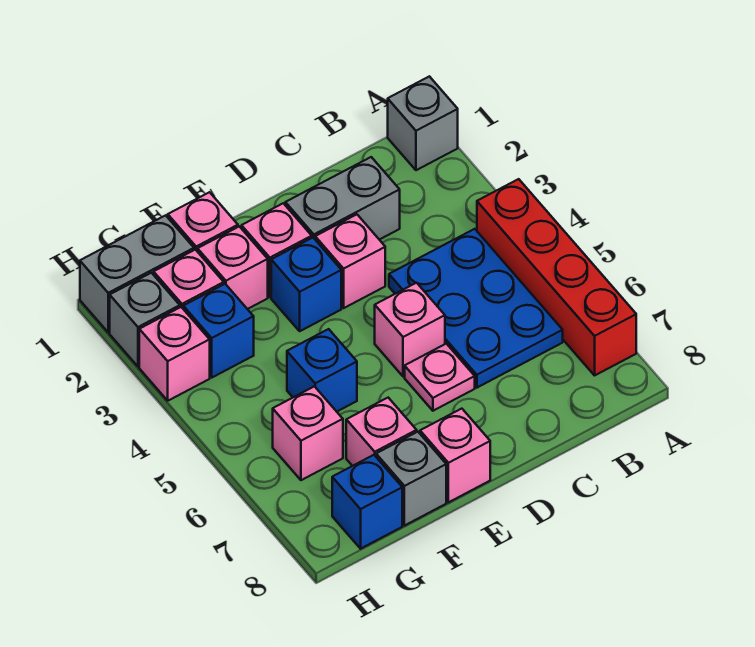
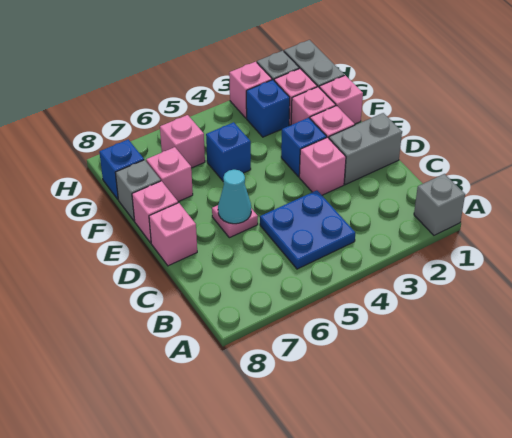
red 1x4 brick [477,179,636,375] -> none
blue 2x3 plate [389,229,563,388] -> blue 2x2 plate [260,190,355,269]
grey 1x2 brick [285,157,400,240] -> grey 1x2 brick turned to [329,113,402,185]
pink 1x1 brick [375,283,445,377] -> pink 1x1 brick moved to [149,203,197,266]
none -> cyan 1x1 cone [218,170,251,224]

